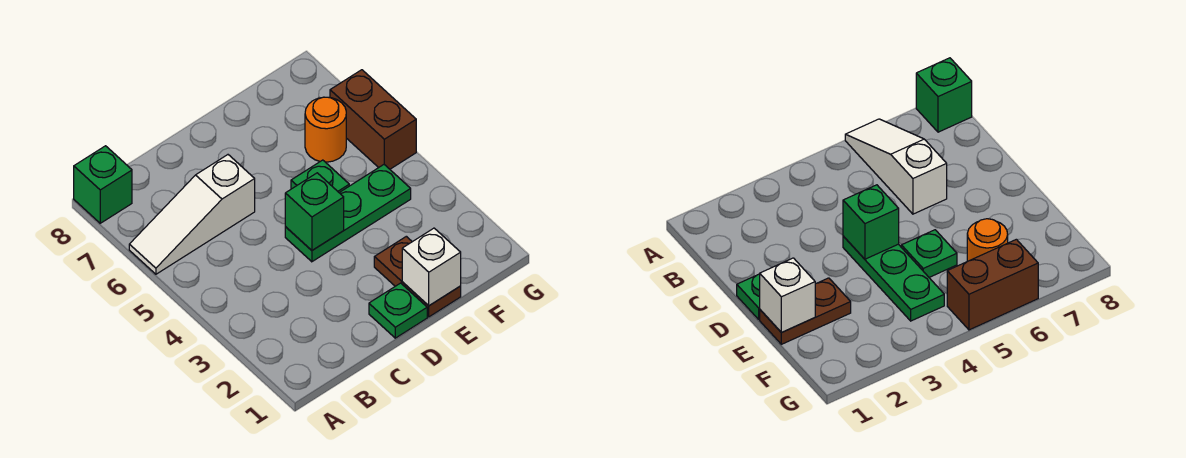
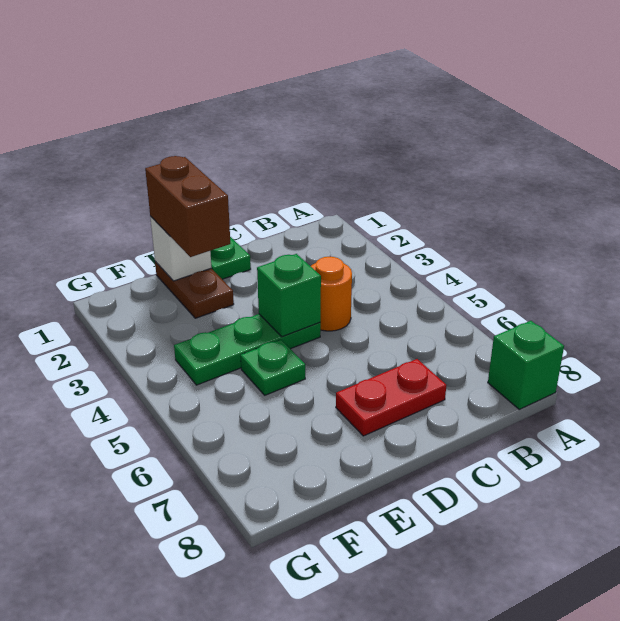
white 1x3 slope [129,155,255,274] -> none
none -> red 1x2 plate [336,359,446,436]
orange 1x1 round brick [305,97,346,162] -> orange 1x1 round brick moved to [311,257,352,331]
brown 1x2 brick [330,70,416,169] -> brown 1x2 brick moved to [145,156,230,257]

